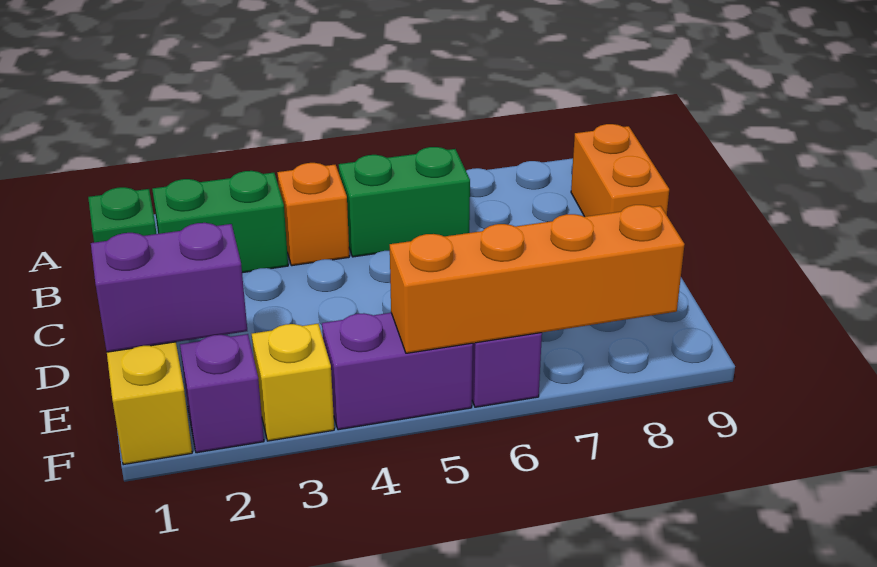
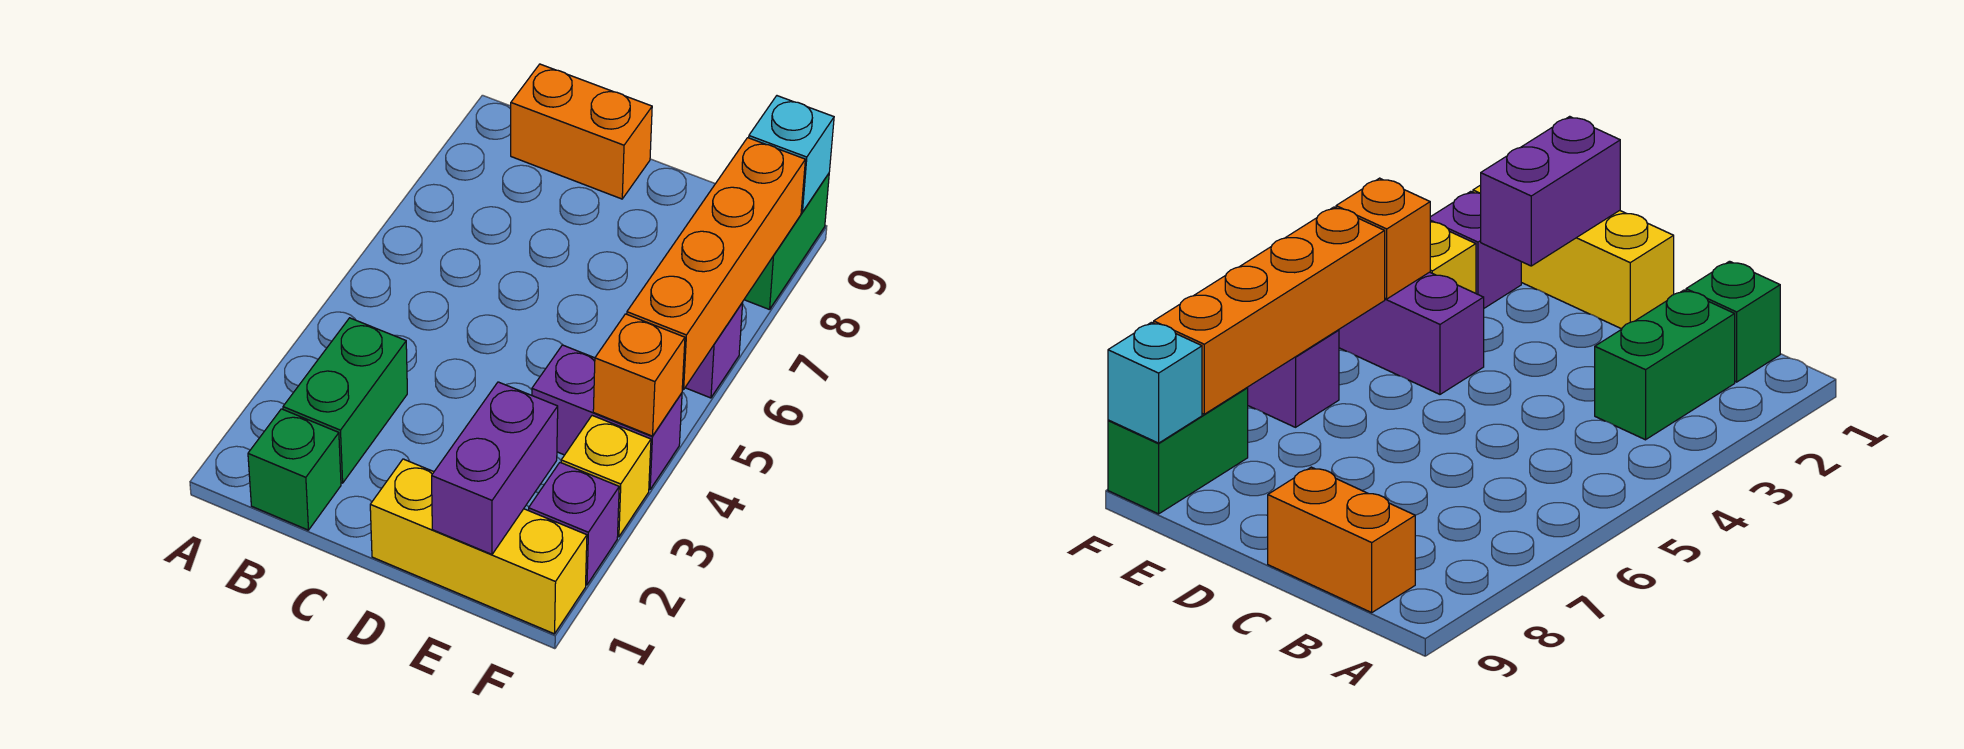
orange 1x1 brick [277,163,349,266] -> orange 1x1 brick moved to [593,314,685,436]
green 1x2 brick [339,147,470,257] -> green 1x2 brick moved to [744,174,829,310]
purple 1x2 brick [322,313,473,430] -> purple 1x2 brick turned to [532,345,682,490]
none -> cyan 1x1 brick [749,96,834,212]

